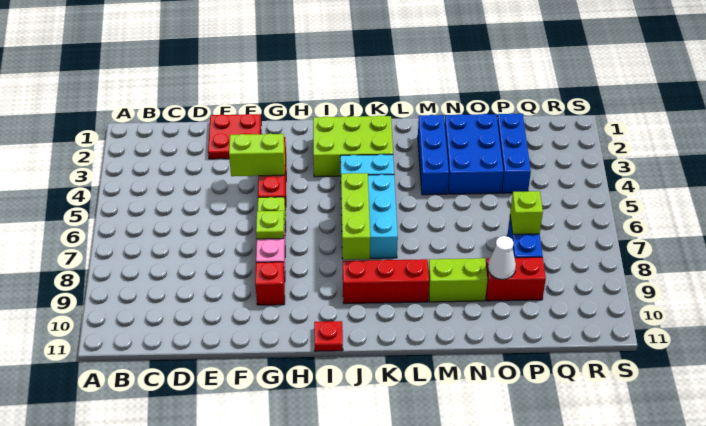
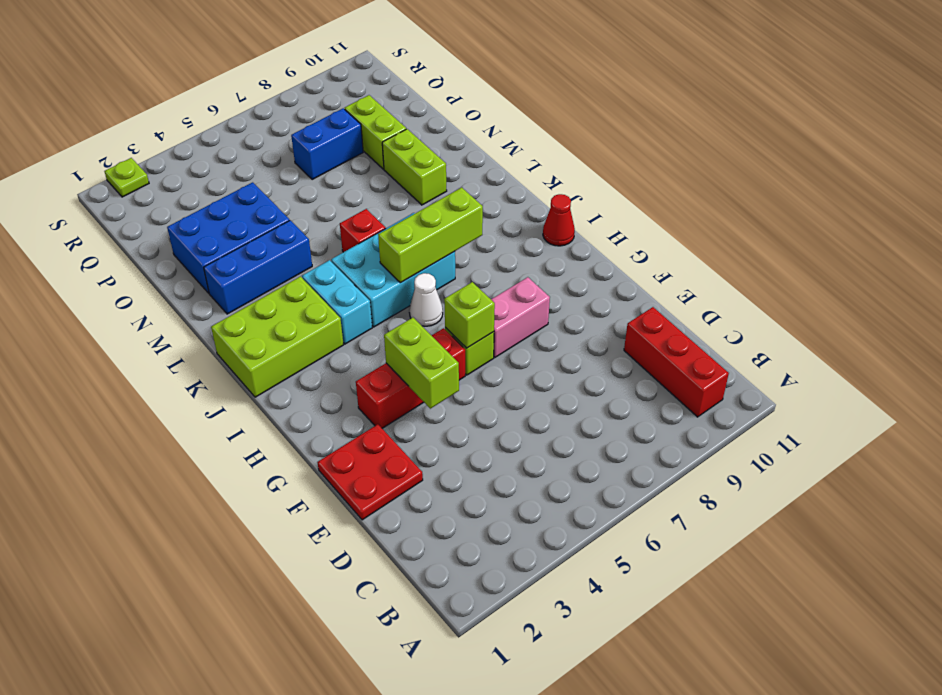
lime 1x1 plate [256,211,284,239] -> lime 1x1 plate moved to [105,158,149,197]
red 1x1 brick [255,262,285,305] -> red 1x1 brick moved to [340,209,386,252]
lime 2x3 brick [313,116,393,177] -> lime 2x3 brick turned to [211,276,343,397]
red 1x1 plate [314,321,343,351] -> red 1x1 cone [543,194,575,246]
red 1x3 brick [343,259,429,304] -> red 1x3 brick moved to [624,307,729,417]
red 1x2 brick [486,257,546,301] -> lime 1x2 brick [345,95,406,169]
white 1x1 cone [488,236,516,279] -> white 1x1 cone moved to [409,273,443,326]
blue 1x3 brick [497,113,531,193] -> none
lime 1x1 brick [510,191,543,234] -> lime 1x1 brick moved to [444,282,495,348]

